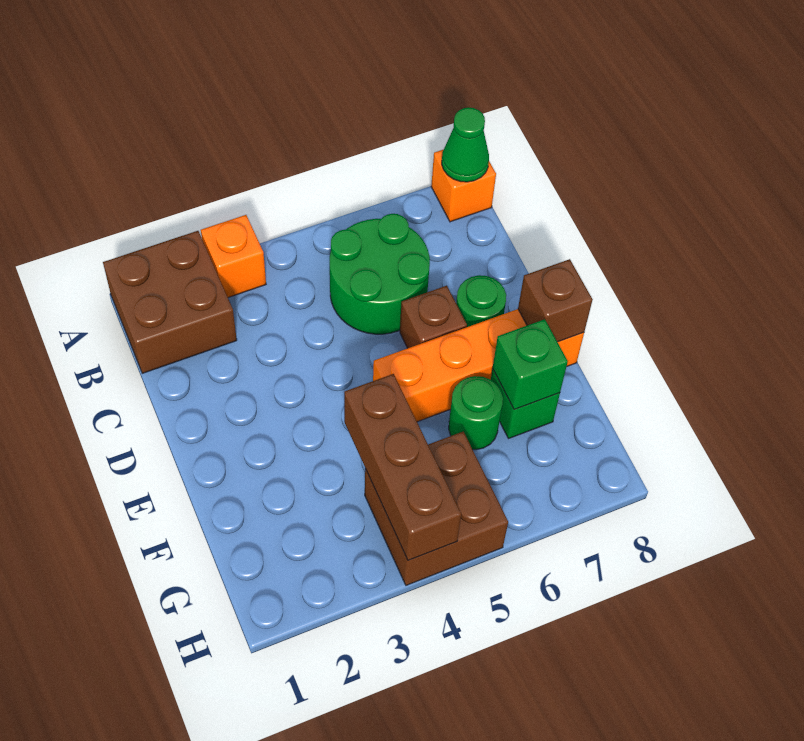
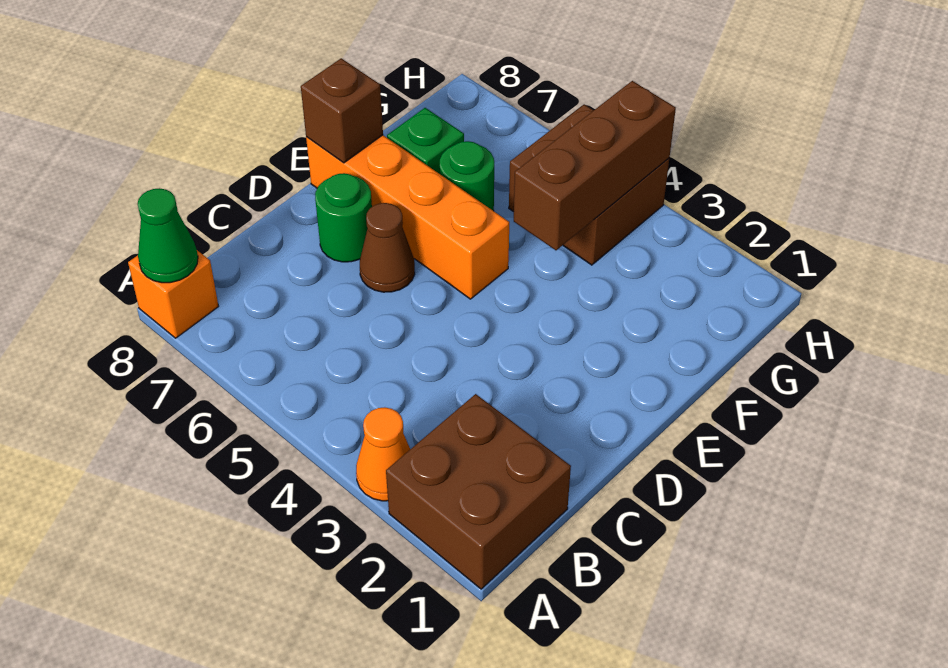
orange 1x1 brick [201,215,266,297] -> orange 1x1 cone [356,407,410,501]
green 2x2 round brick [330,214,430,334] -> none
brown 1x1 brick [400,286,467,348] -> brown 1x1 cone [360,203,415,292]
green 1x1 brick [493,319,568,410] -> none

